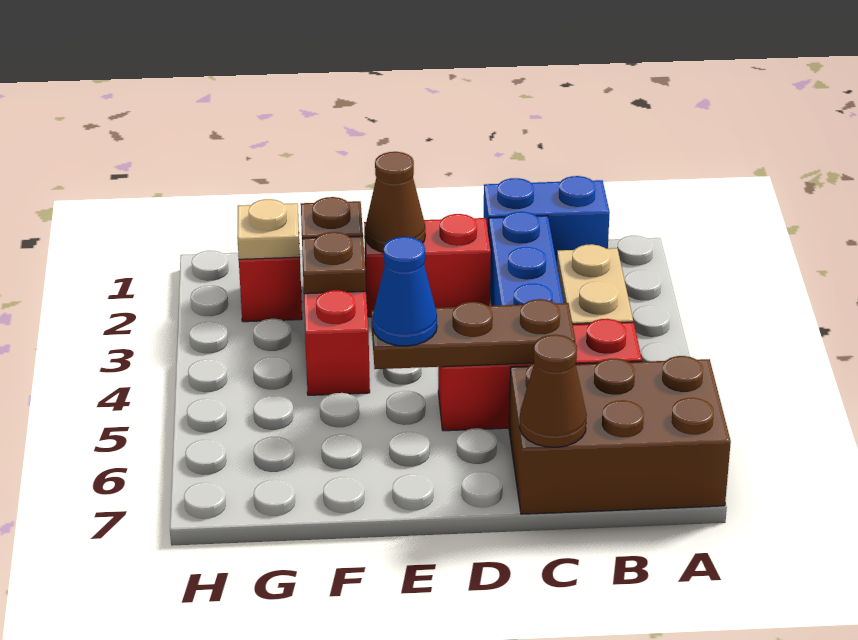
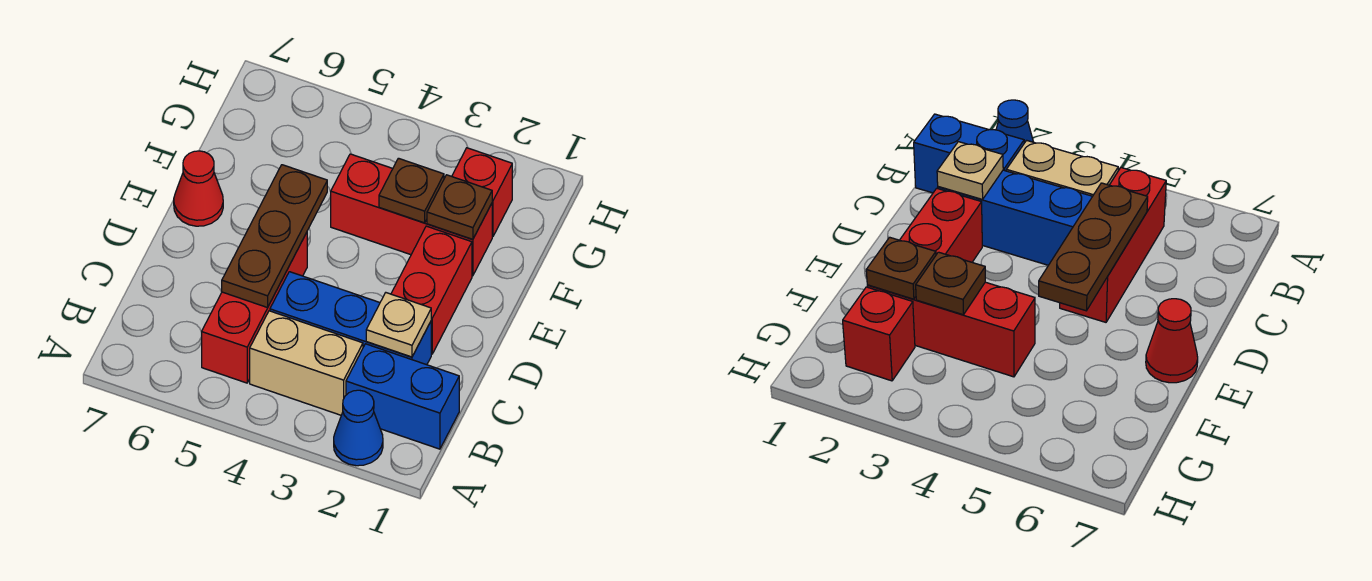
brown 2x3 brick [509,356,731,514] -> none
blue 1x2 brick [484,176,610,263] -> blue 1x2 brick turned to [346,344,459,449]
brown 1x1 cone [519,335,587,447] -> none
brown 1x1 cone [365,152,425,252] -> none
blue 1x1 cone [373,237,437,346] -> blue 1x1 cone moved to [334,390,383,466]
none -> red 1x1 cone [174,151,223,226]
tan 1x1 plate [237,199,300,259] -> tan 1x1 plate moved to [366,293,431,357]

